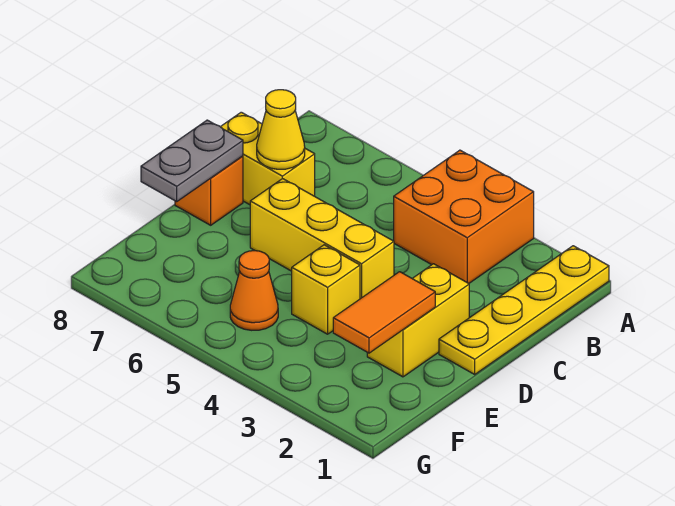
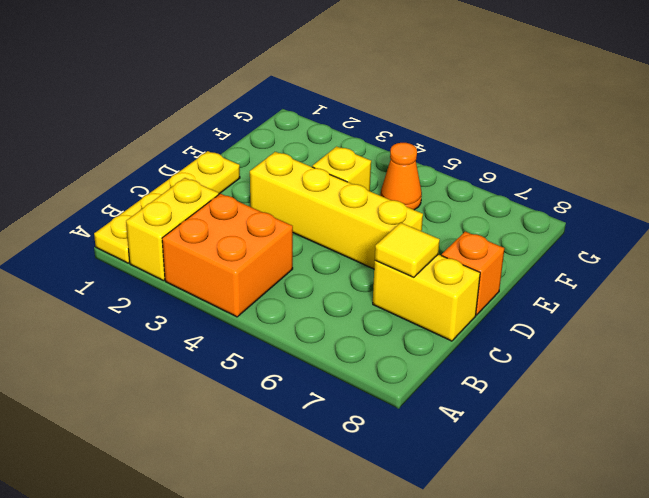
yellow 1x1 cone [257,90,305,169] -> yellow 1x1 tile [375,223,440,277]
yellow 1x2 brick [367,264,469,377] -> yellow 1x2 brick moved to [126,178,219,281]
yellow 1x3 brick [250,179,394,299] -> yellow 1x4 brick [250,152,423,269]
grey 1x2 plate [141,120,243,201] -> none
orange 1x2 tile [333,272,435,353] -> none

